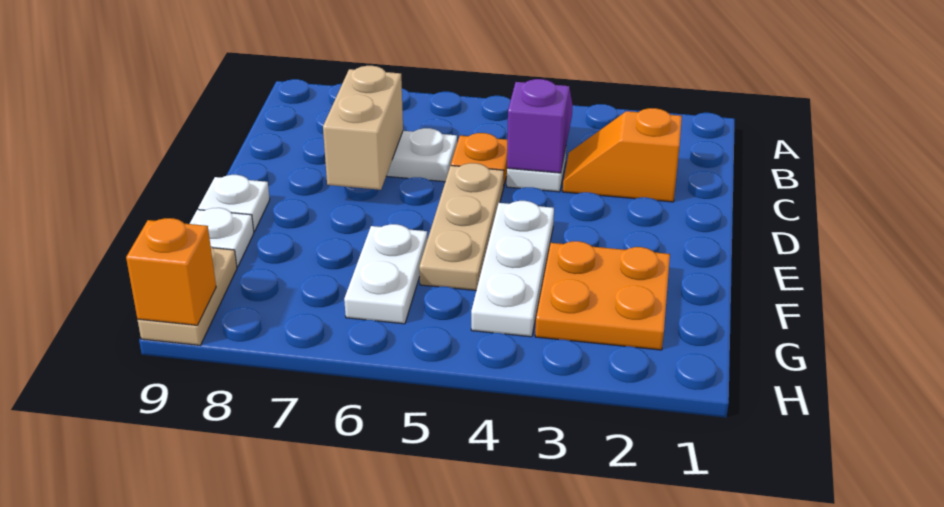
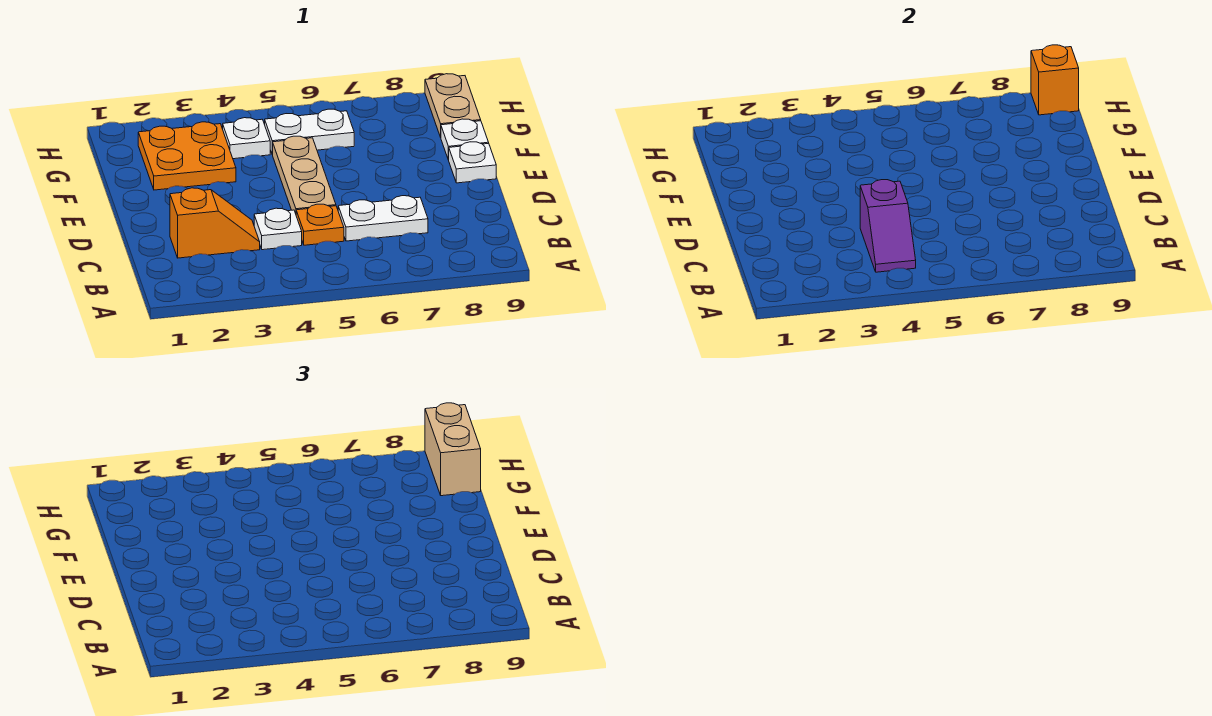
tan 1x2 brick [323,66,403,190] -> tan 1x2 brick moved to [425,403,481,496]
white 1x3 plate [471,201,554,337] -> white 1x1 plate [223,118,270,159]
white 1x2 plate [344,224,427,324] -> white 1x2 plate turned to [265,109,354,154]

